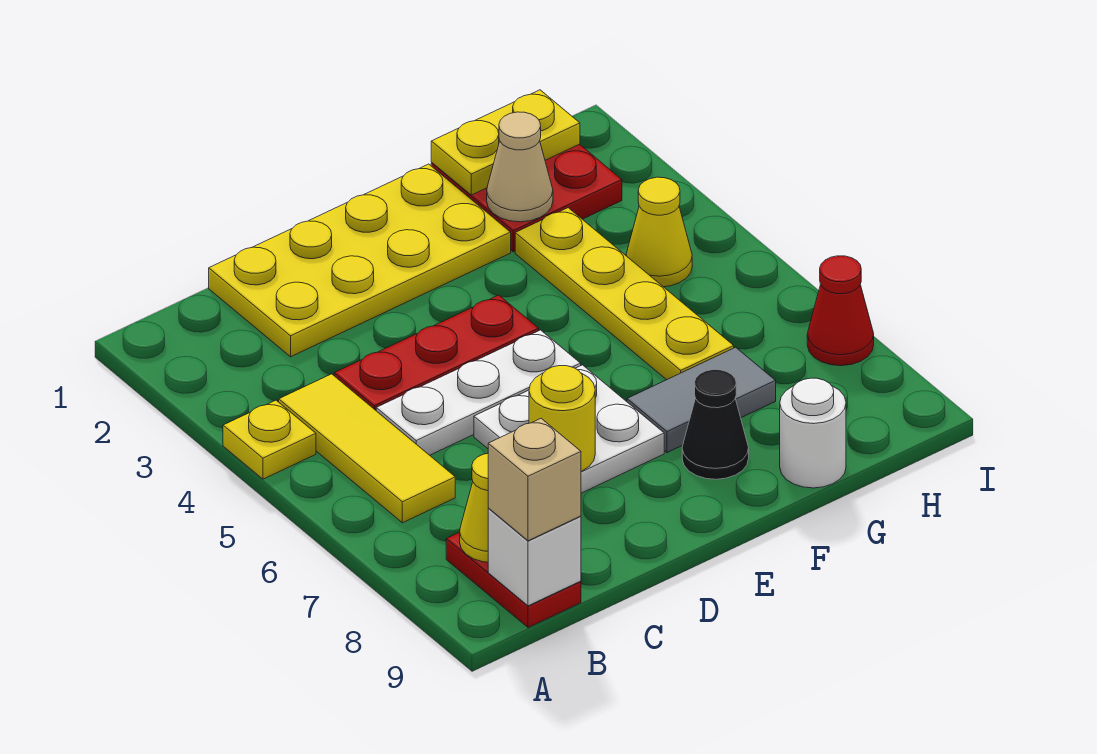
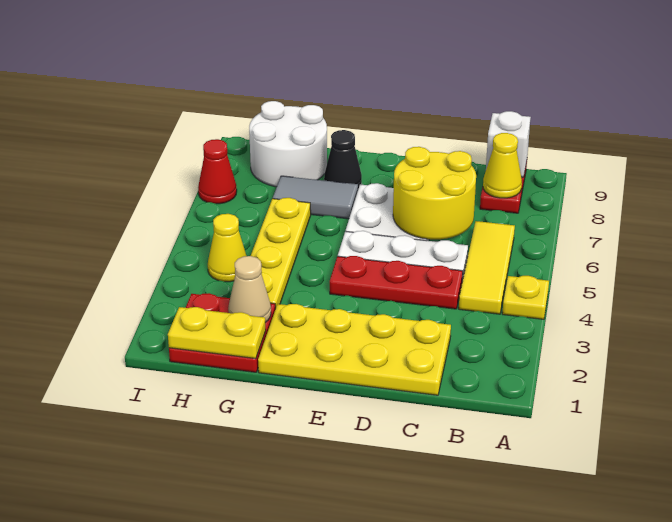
tan 1x1 brick [488,418,581,541] -> none
yellow 1x1 round brick [529,366,595,471] -> yellow 2x2 round brick [393,147,476,239]
white 1x1 round brick [780,378,846,488] -> white 2x2 round brick [249,101,327,187]

